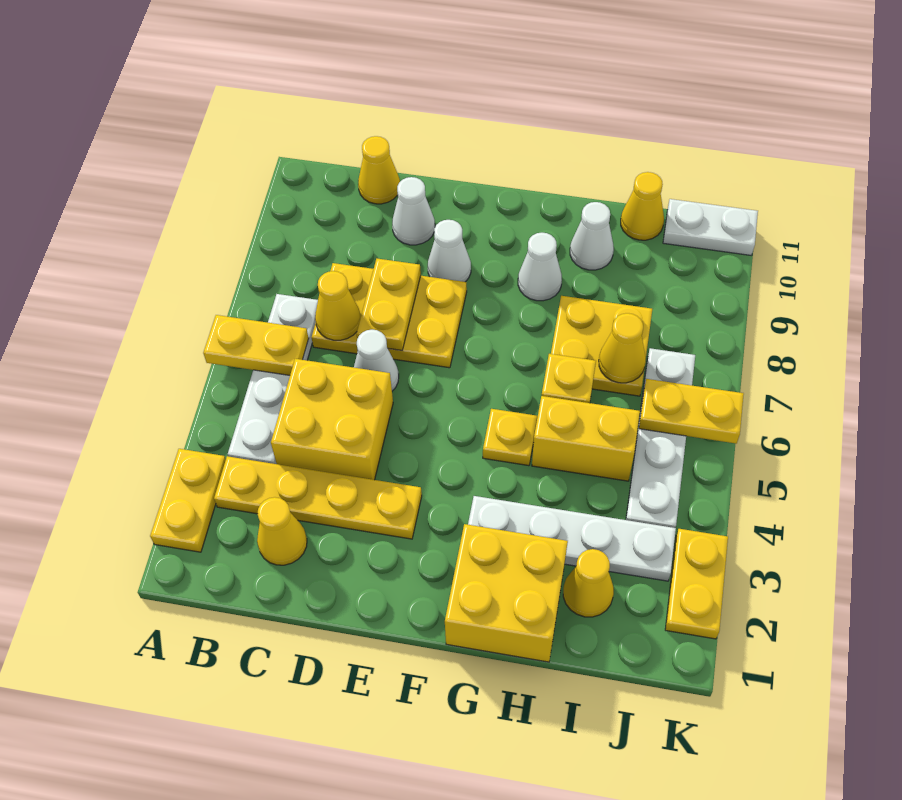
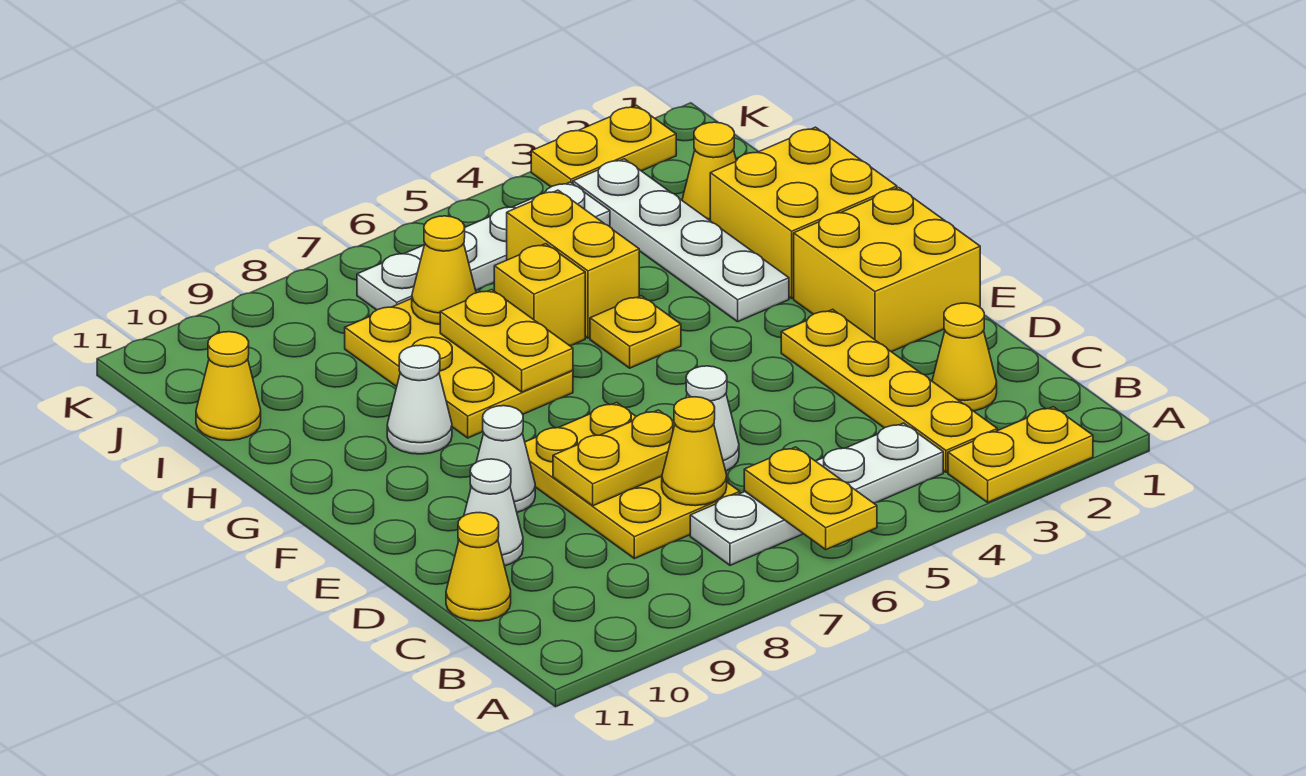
yellow 2x2 brick [271,359,393,480] -> yellow 2x2 brick moved to [794,188,980,352]
yellow 2x2 plate [551,296,652,396] -> yellow 2x3 plate [345,299,573,438]
white 1x1 cone [570,202,614,270] -> none
yellow 1x2 plate [639,379,744,444] -> yellow 1x2 plate moved to [440,290,573,392]
white 1x2 plate [663,199,758,256] -> none

